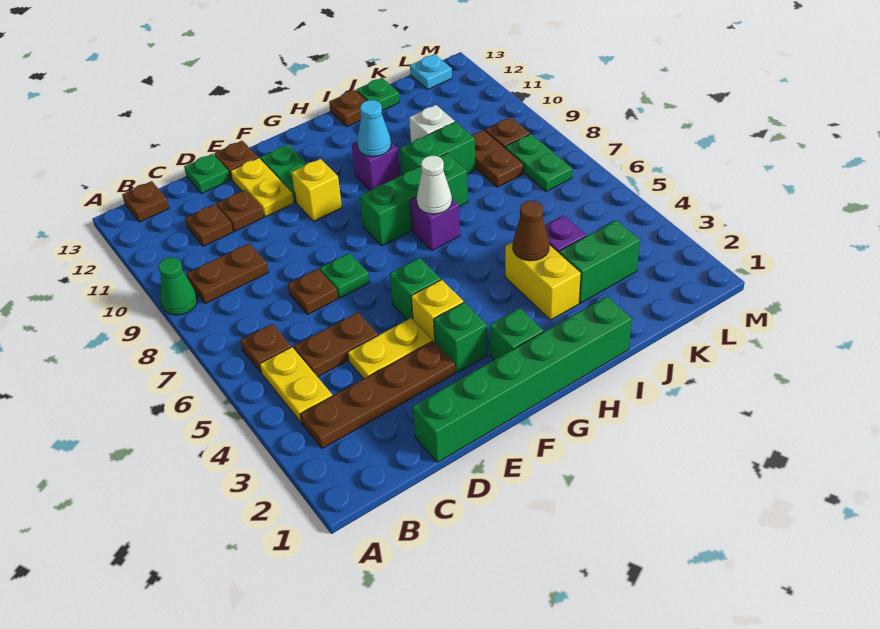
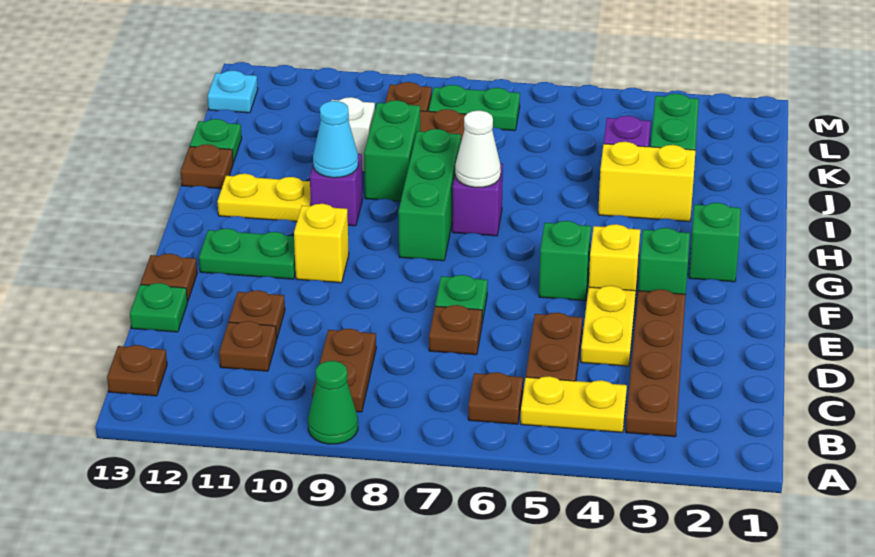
green 1x6 brick [412,296,632,462] -> none
yellow 1x2 plate [231,158,294,217] -> yellow 1x2 plate moved to [217,174,311,222]
brown 1x1 cone [513,201,549,261] -> none

